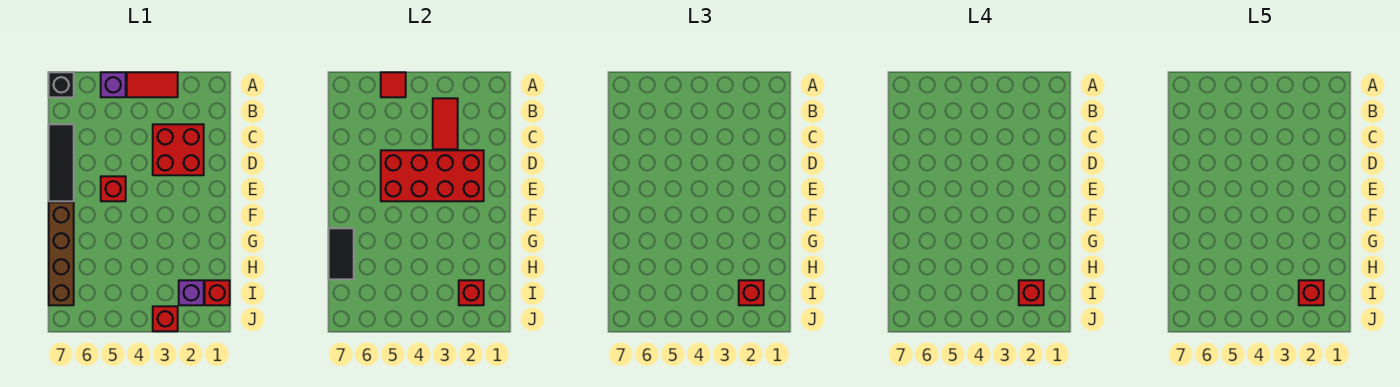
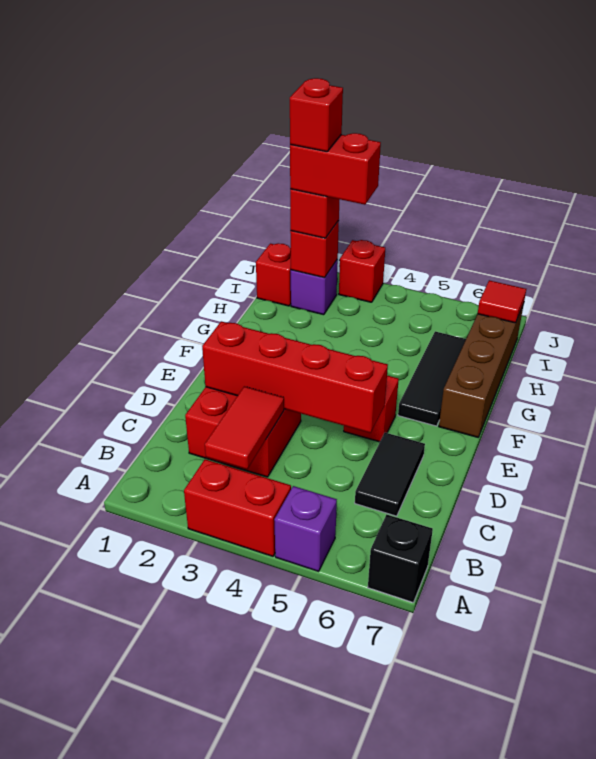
red 1x2 tile [127,72,178,97] -> red 1x2 brick [184,459,291,556]
red 1x1 tile [381,72,406,97] -> red 1x1 tile moved to [478,280,526,323]
black 1x3 tile [49,124,74,201] -> black 1x3 tile moved to [398,331,466,426]
red 2x4 brick [381,150,484,201] -> red 1x4 brick [202,321,388,433]
black 1x2 tile [329,228,354,279] -> black 1x2 tile moved to [355,433,425,516]
red 1x1 brick [1019,280,1044,305] -> red 1x2 brick [290,133,381,205]

